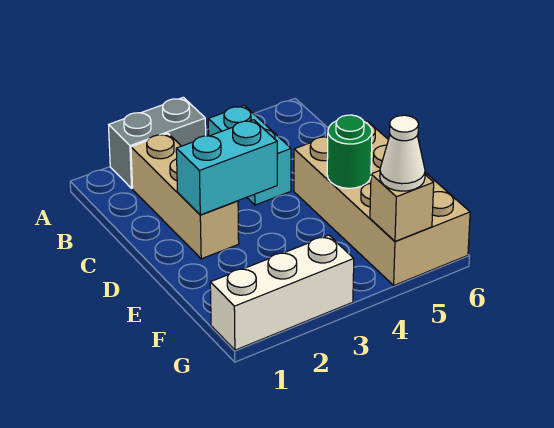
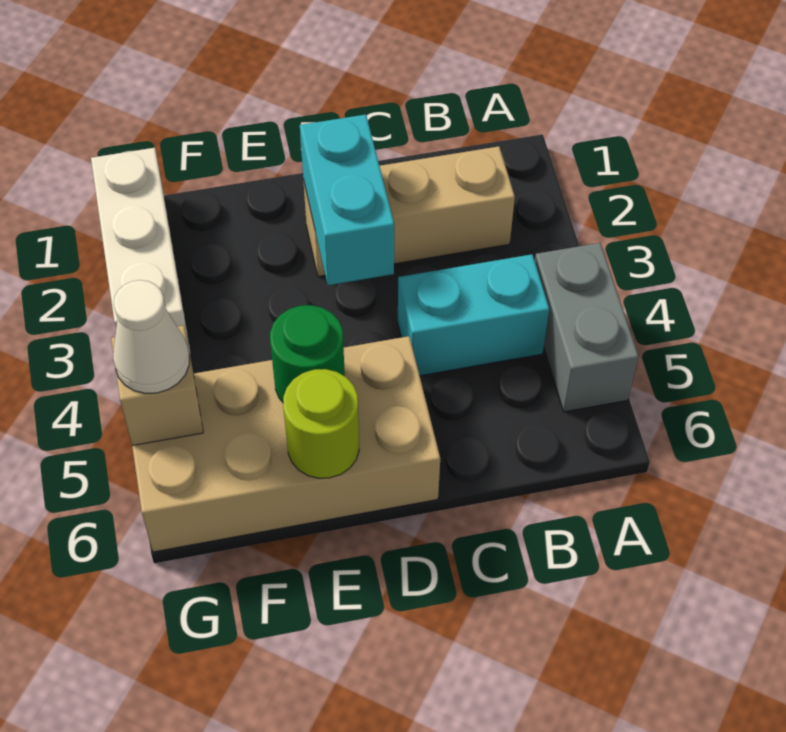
grey 1x2 brick [109,97,206,188] -> grey 1x2 brick moved to [535,243,639,412]
none -> lime 1x1 round brick [283,369,359,478]

